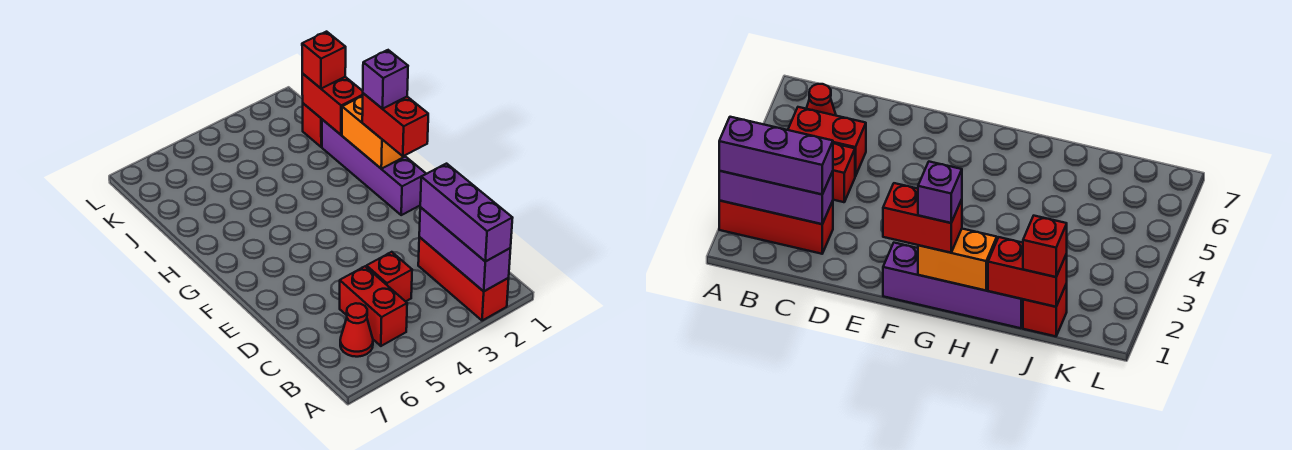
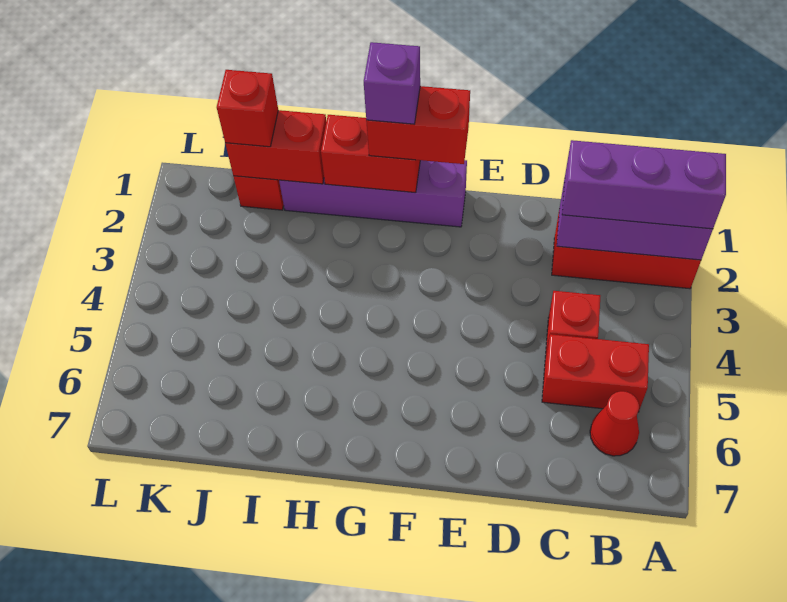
orange 1x2 brick [342,96,406,169] -> red 1x2 brick [321,115,420,193]

